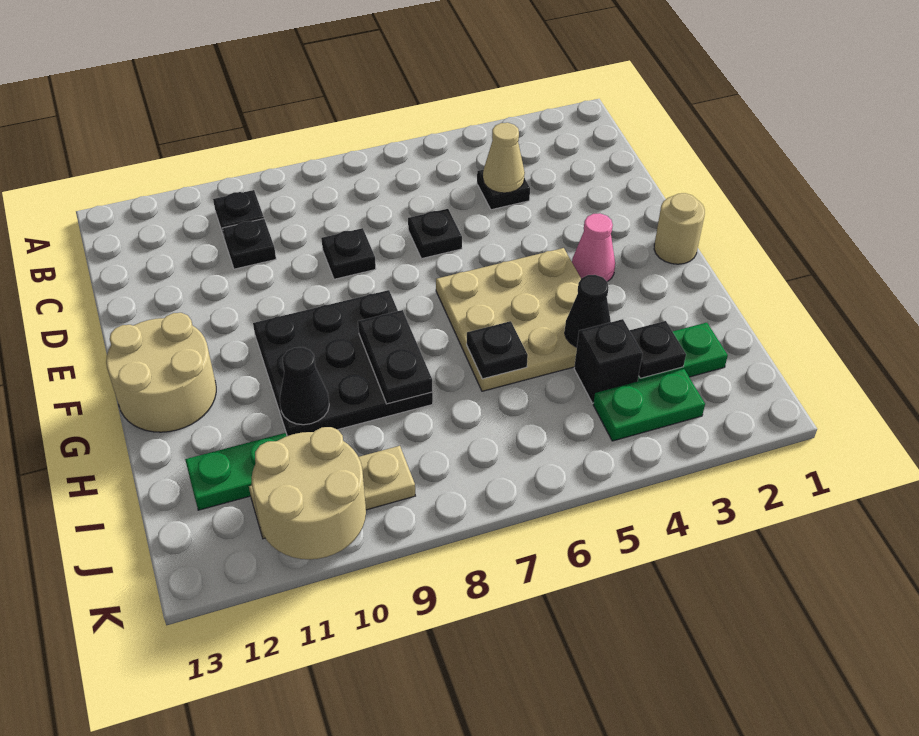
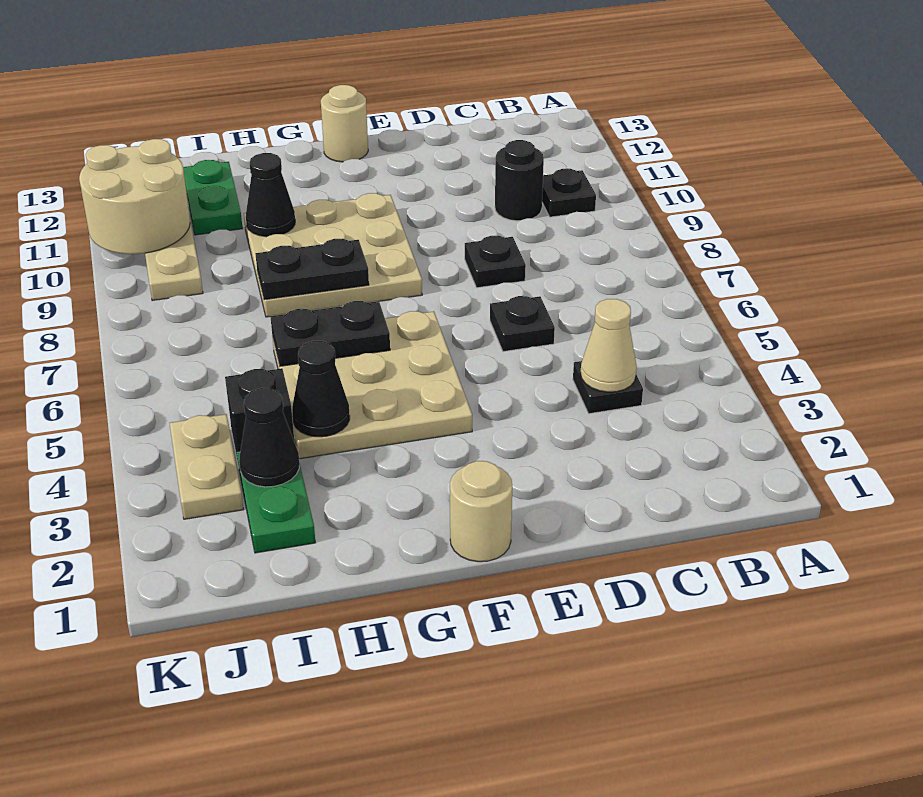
black 1x1 plate [222,219,276,269] -> black 1x1 round brick [495,140,544,221]
pink 1x1 cone [572,213,615,282] -> none
black 3x3 plate [253,290,433,436] -> tan 3x3 plate [244,193,422,317]
tan 2x2 round brick [106,313,216,432] -> tan 1x1 round brick [321,85,368,162]
black 1x1 plate [467,321,528,379] -> black 1x2 plate [271,301,390,366]
black 1x1 plate [630,321,686,378] -> black 1x1 cone [239,388,299,487]
green 1x2 plate [593,369,705,441] -> tan 1x2 plate [170,414,243,519]

